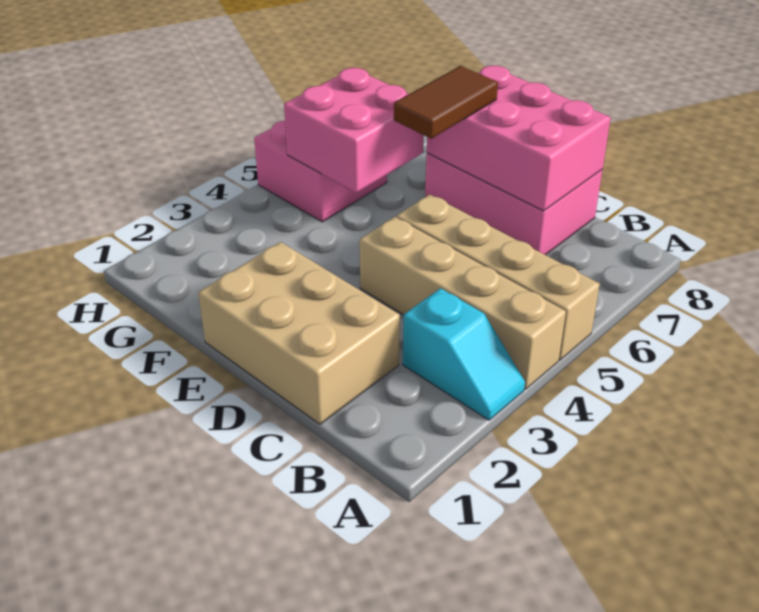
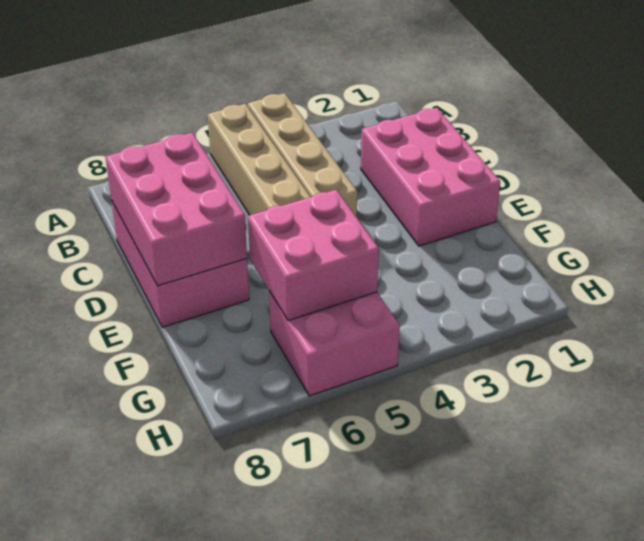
cyan 1x2 slope [403,288,525,420] -> none
tan 2x3 brick [198,242,400,424] -> pink 2x3 brick [361,108,500,246]
brown 1x2 tile [394,66,498,139] -> none

